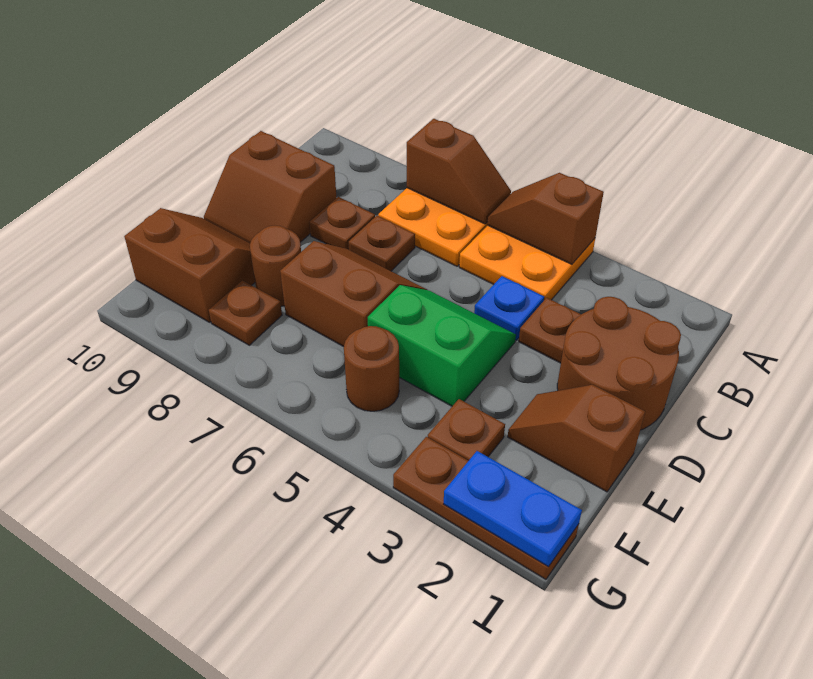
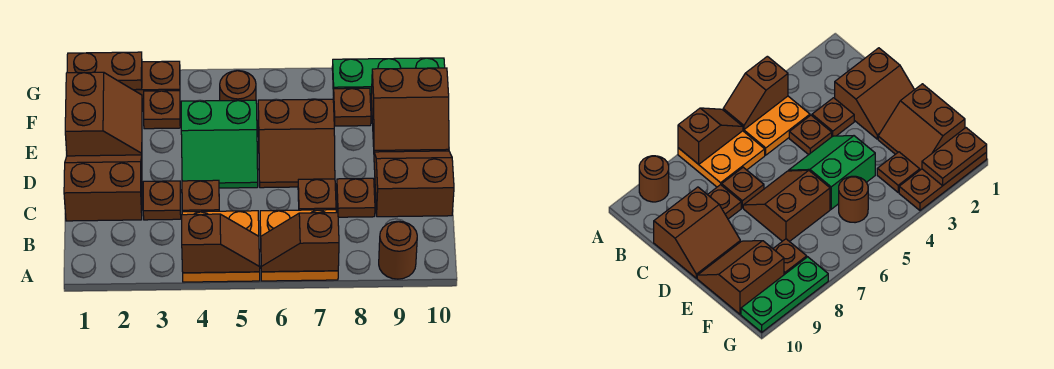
brown 2x2 round brick [557,297,681,430] -> brown 2x2 slope [64,155,142,221]
blue 1x1 plate [474,276,544,340] -> brown 1x1 plate [182,180,219,212]
brown 1x2 slope [508,385,645,492] -> brown 2x2 slope [65,72,142,156]
brown 1x1 round brick [250,225,301,306] -> brown 1x1 round brick moved to [379,221,417,279]
blue 1x2 plate [444,451,582,567] -> brown 1x2 plate [67,52,142,90]
none -> green 1x3 plate [332,58,445,96]

